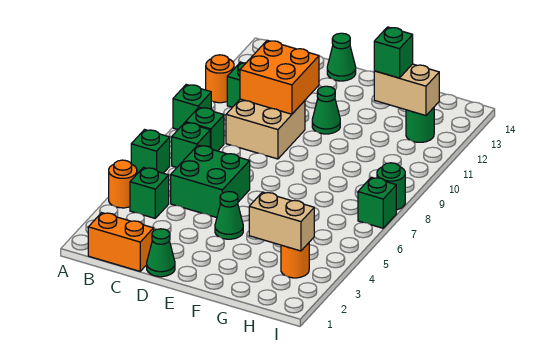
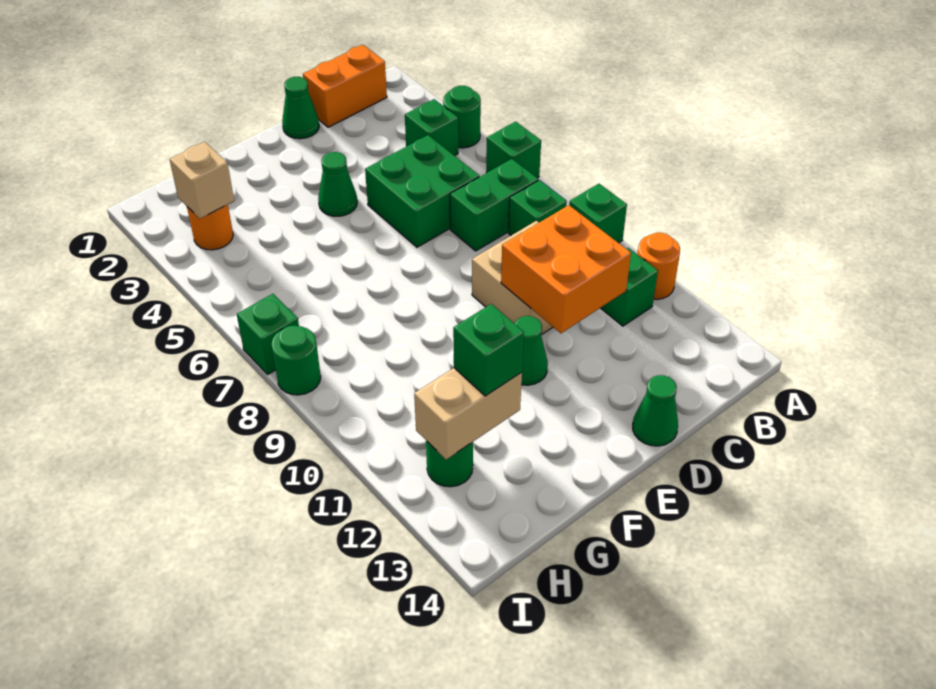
orange 1x1 round brick [109,160,137,208] -> green 1x1 round brick [443,86,481,148]
green 1x1 brick [172,122,210,168] -> green 1x2 brick [450,159,538,251]
tan 1x2 brick [249,192,314,251] -> tan 1x1 brick [170,142,234,219]

